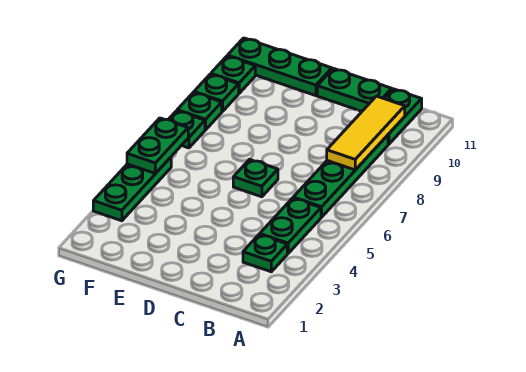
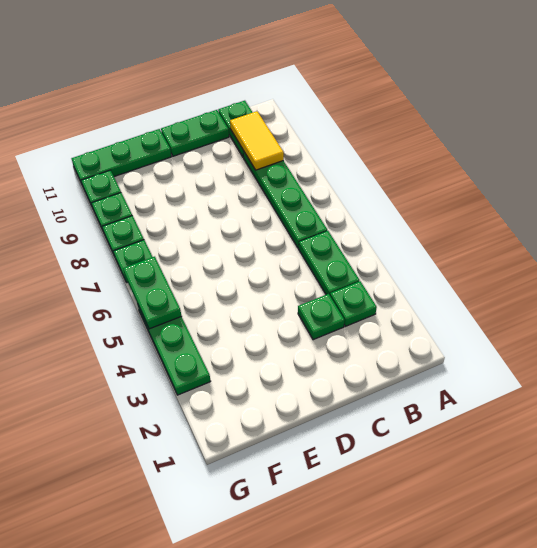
yellow 1x3 tile [327,96,405,170] -> yellow 1x2 tile [230,111,284,170]
green 1x1 plate [233,159,278,197] -> green 1x1 plate moved to [298,294,345,340]

